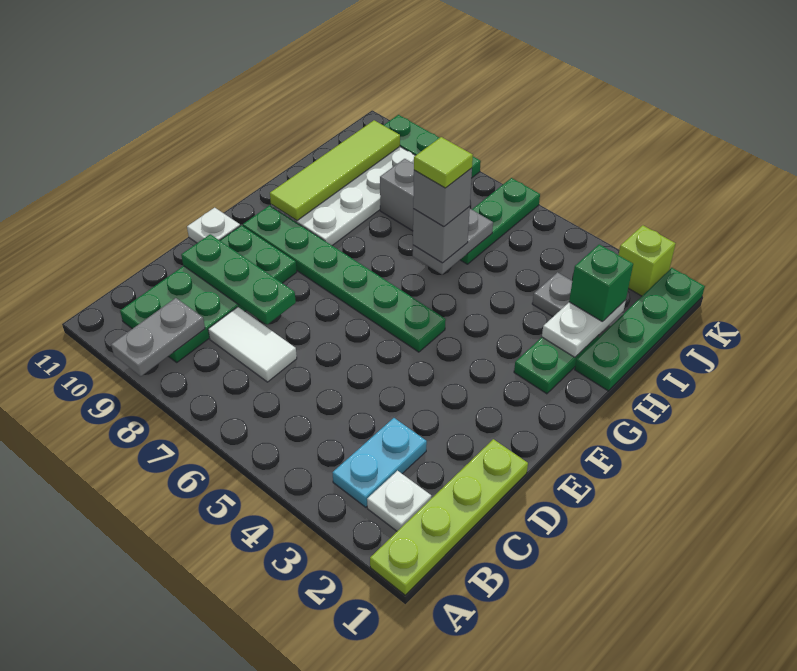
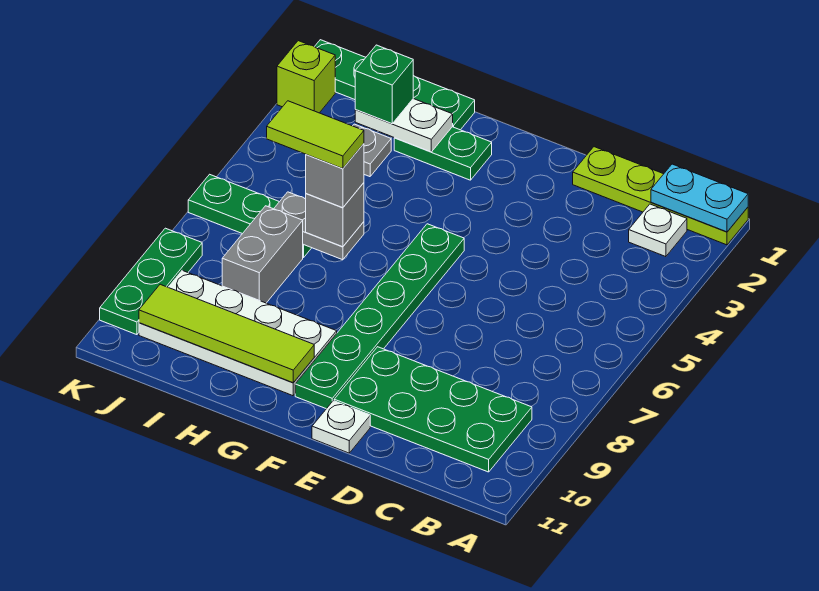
grey 1x2 plate [111,298,205,376] -> none
cyan 1x2 plate [332,418,427,507] -> cyan 1x2 plate moved to [651,164,748,232]
white 1x2 tile [208,307,297,382] -> none
green 1x3 plate [181,234,296,325] -> none
lime 1x1 tile [414,137,473,188] -> lime 1x2 tile [267,101,364,169]

